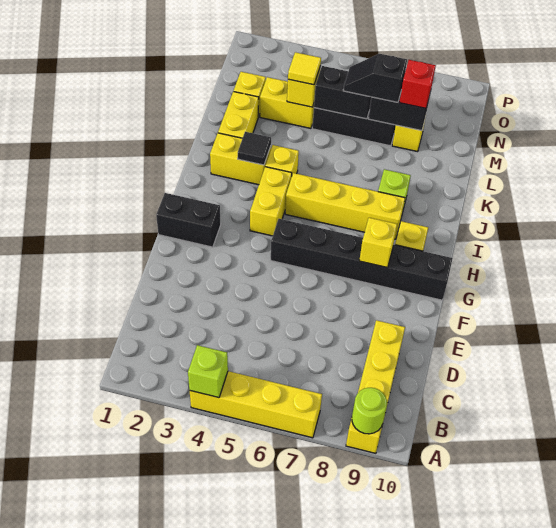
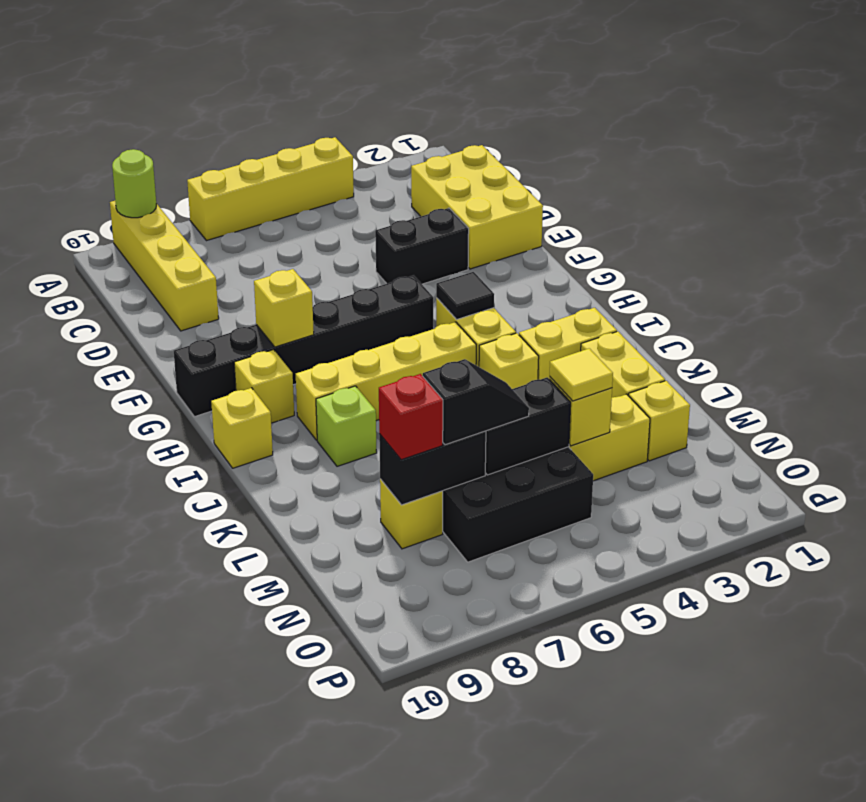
lime 1x1 brick [188,345,228,398] -> none
none -> yellow 2x3 brick [411,145,543,269]
black 1x2 brick [156,193,221,247] -> black 1x2 brick moved to [375,208,469,284]
none -> yellow 1x1 brick [211,388,273,468]
black 1x1 tile [238,132,271,165] -> black 1x1 tile moved to [436,272,494,320]

